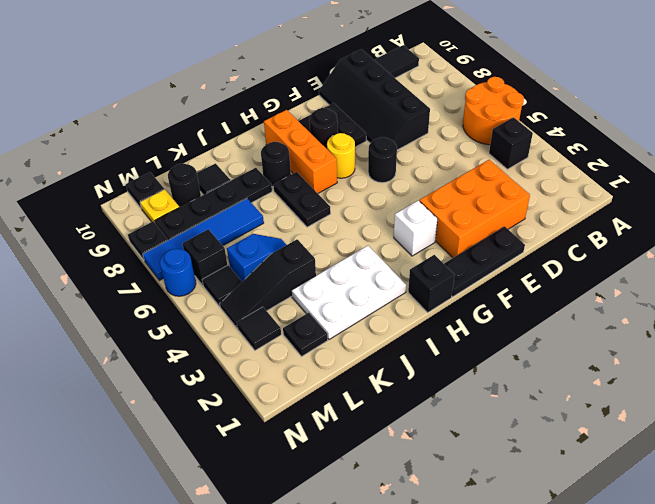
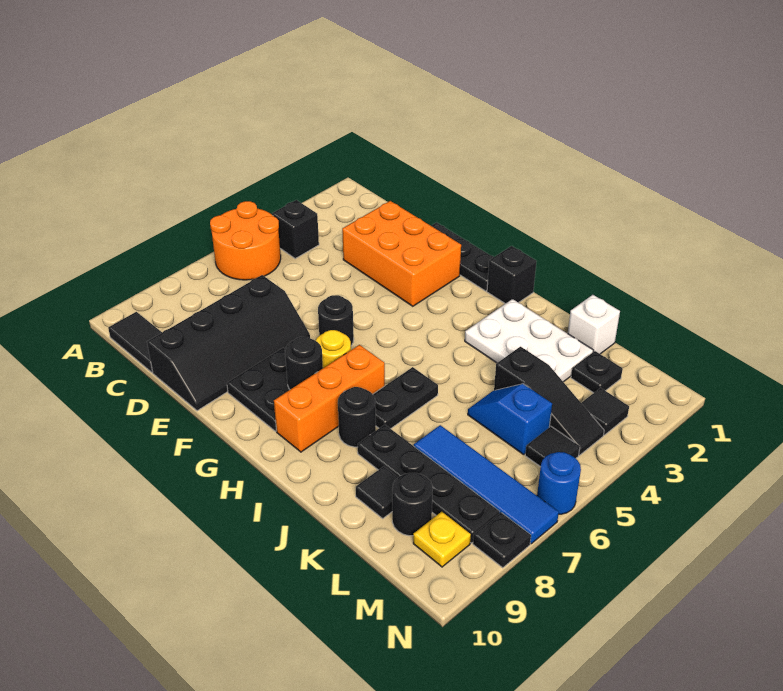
white 1x1 brick [394,201,437,256] -> white 1x1 brick moved to [568,295,620,354]
black 1x1 brick [182,229,227,285] -> none
black 1x1 plate [126,172,164,209] -> none

